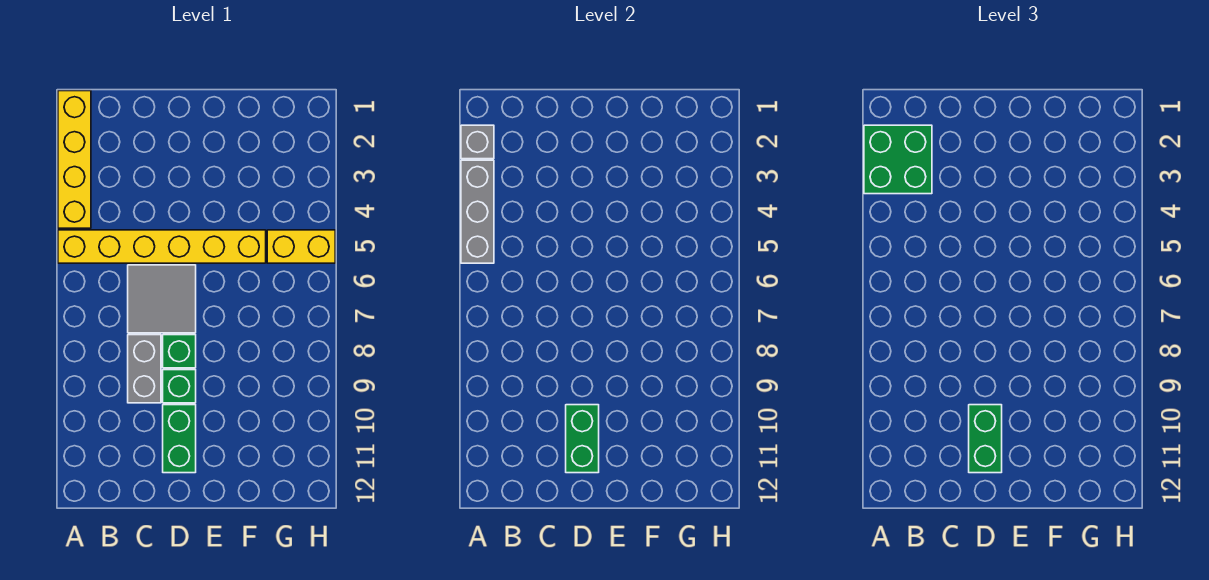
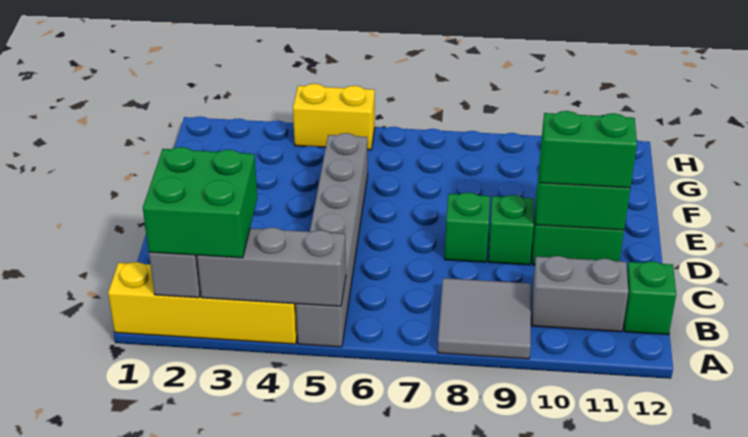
yellow 1x6 brick [58,230,266,263] -> grey 1x6 brick [296,133,368,347]
none -> green 1x1 brick [624,261,676,335]
grey 2x2 tile [128,265,196,333] -> grey 2x2 tile moved to [438,278,531,359]
grey 1x2 brick [128,335,161,403] -> grey 1x2 brick moved to [532,256,629,332]
yellow 1x2 brick [267,230,335,263] -> yellow 1x2 brick turned to [293,84,375,150]

